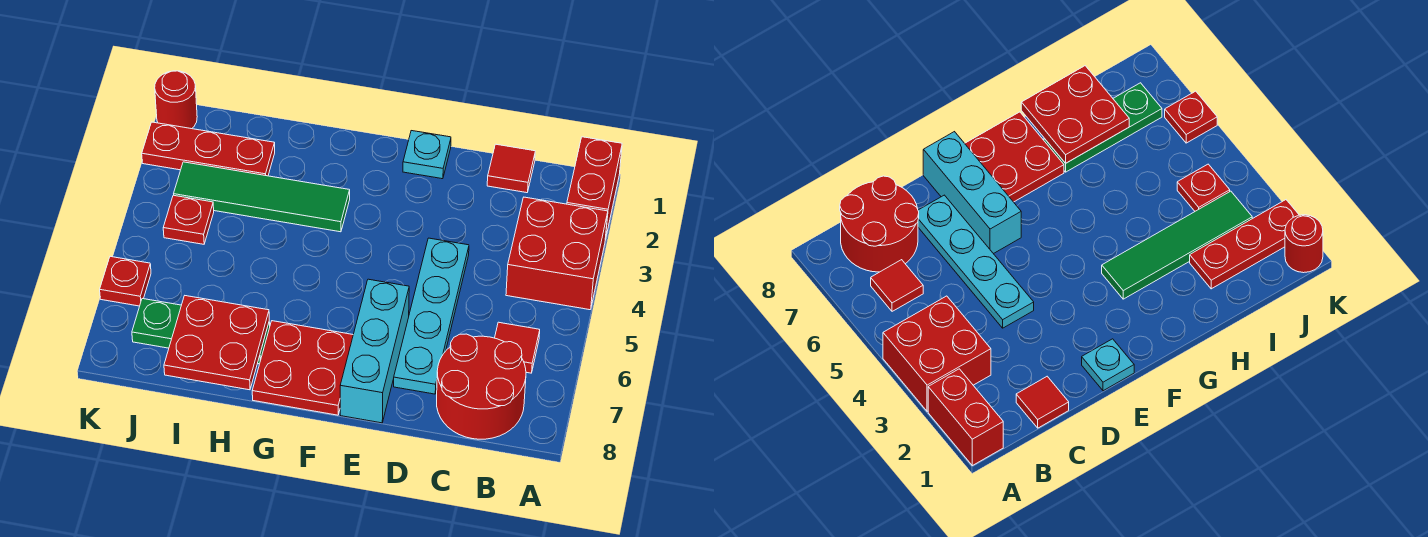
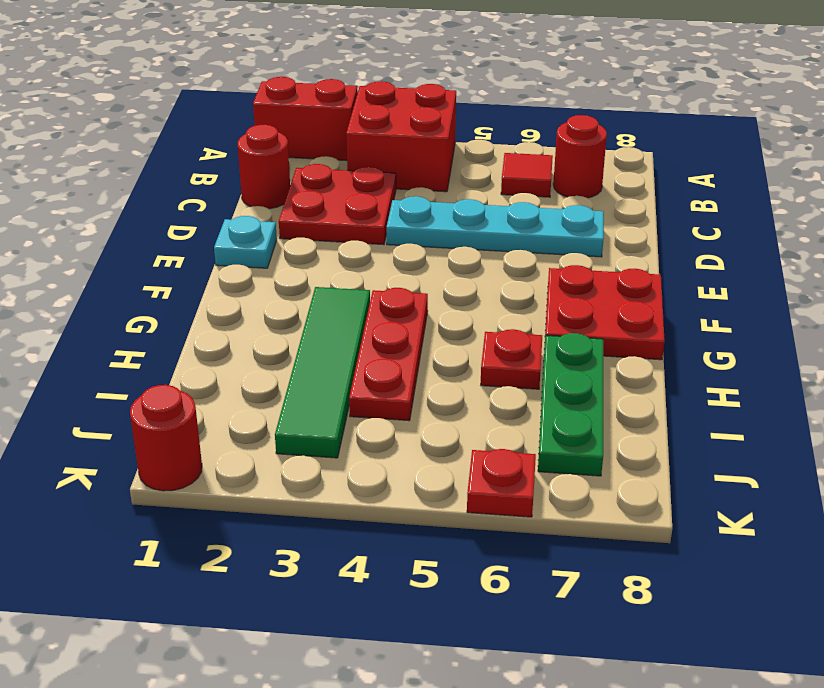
red 2x2 round brick [437,334,526,439] -> red 1x1 round brick [553,115,607,198]
red 1x1 tile [487,144,535,193] -> red 1x1 round brick [238,124,290,209]
cyan 1x3 brick [340,279,409,423] -> none
red 2x2 plate [164,296,269,390] -> red 2x2 plate moved to [279,164,396,245]
red 1x3 plate [142,122,275,176] -> red 1x3 plate moved to [349,288,428,421]
red 1x1 plate [163,195,214,244] -> red 1x1 plate moved to [481,329,542,389]

